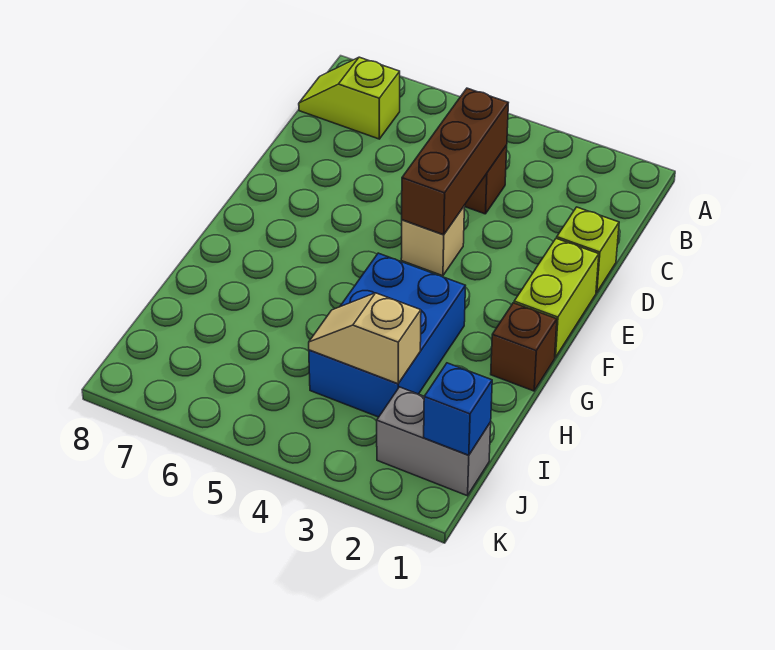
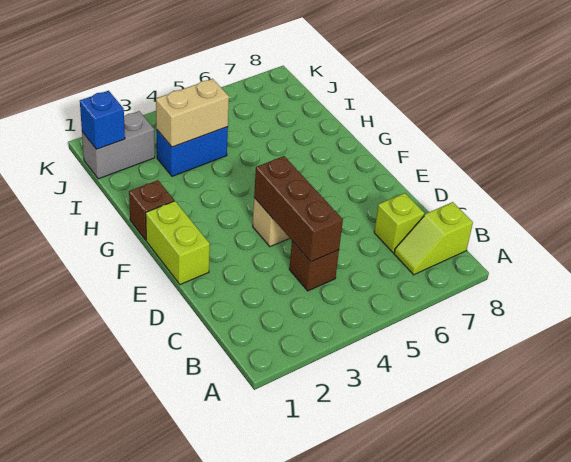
lime 1x2 slope [299,57,400,139] -> lime 1x2 slope turned to [394,202,473,275]
lime 1x1 brick [557,207,619,293] -> lime 1x1 brick moved to [374,193,424,253]
blue 2x3 brick [309,253,465,417] -> blue 1x2 brick [156,127,228,176]
tan 1x2 slope [309,293,421,384] -> tan 1x2 brick [156,79,229,147]

